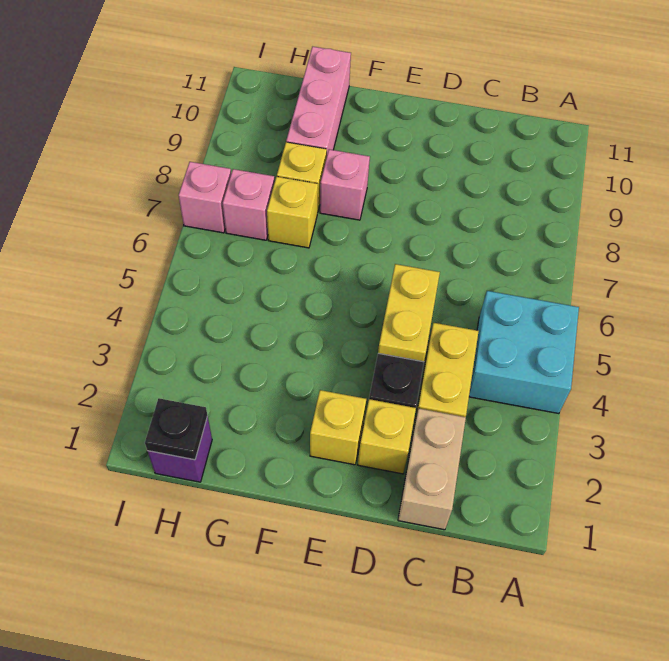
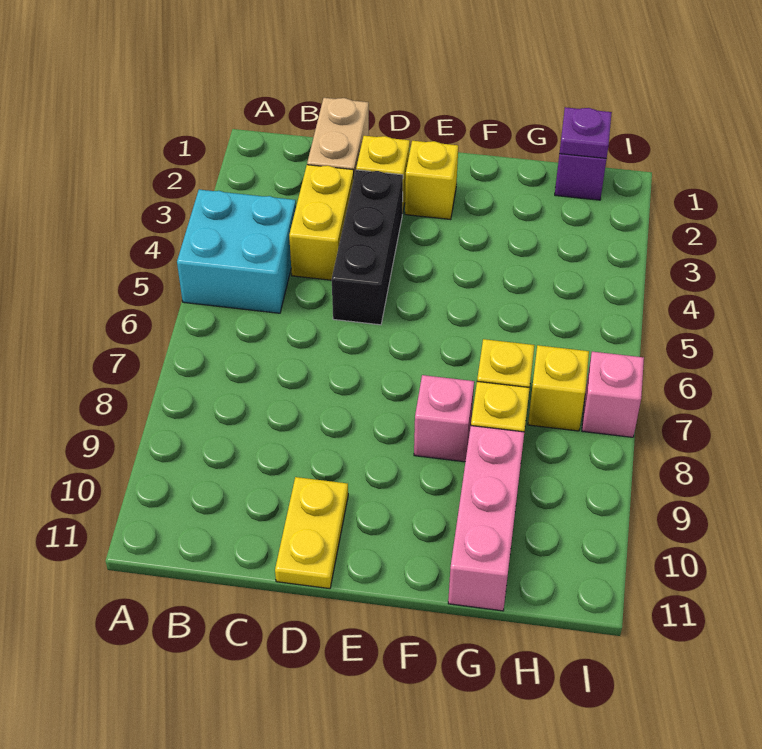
yellow 1x2 plate [378,264,440,362] -> yellow 1x2 plate moved to [275,477,348,589]
black 1x1 plate [145,398,208,460] -> purple 1x1 plate [559,107,612,158]
pink 1x1 brick [223,169,274,240] -> yellow 1x1 brick [528,345,589,431]

